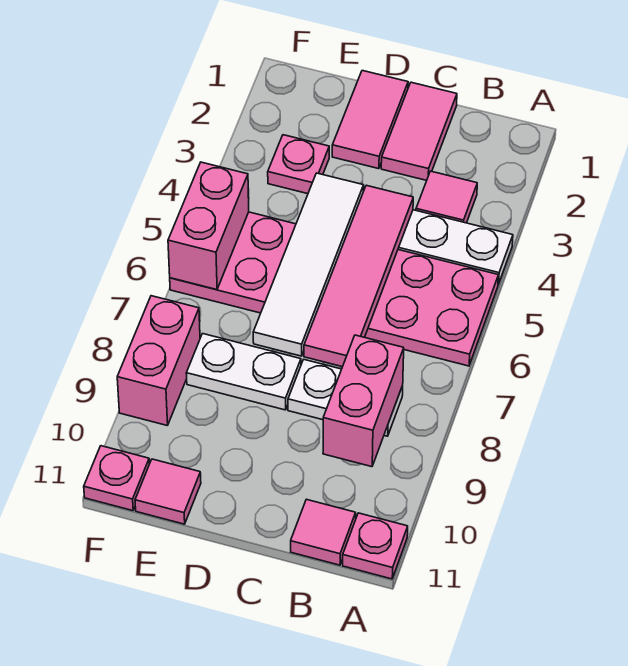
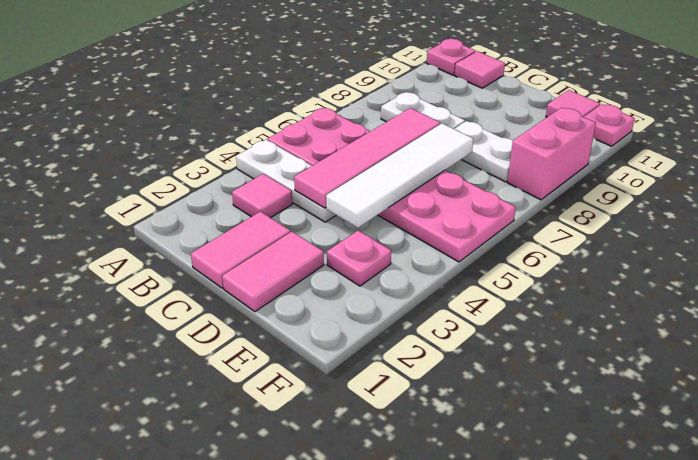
pink 1x2 brick [323,335,404,467] -> none
pink 1x2 brick [168,162,249,290] -> none

